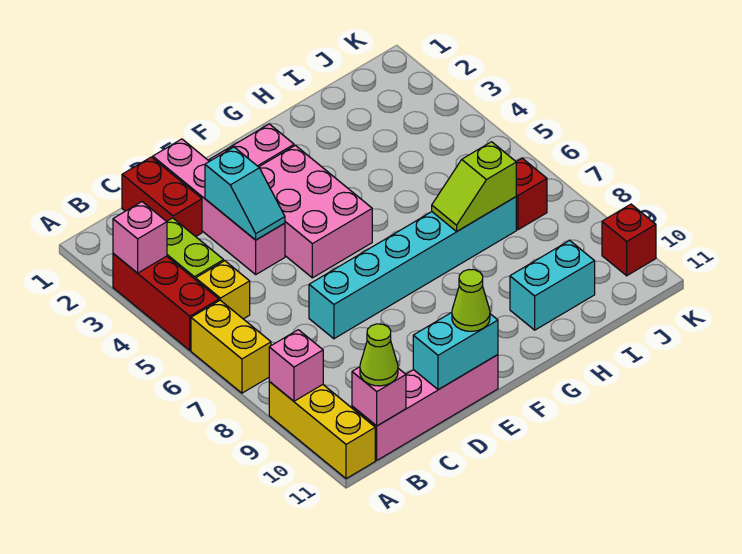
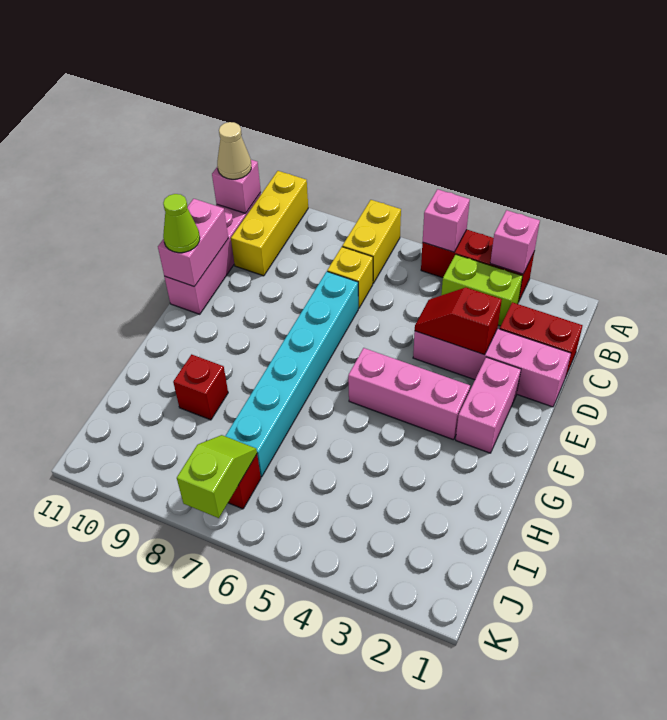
yellow 1x2 brick [191,300,271,393] -> yellow 1x2 brick turned to [342,200,401,283]
yellow 1x3 brick [269,382,375,479] -> yellow 1x3 brick turned to [231,171,308,276]
pink 1x1 brick [269,330,323,401] -> pink 1x1 brick moved to [423,189,470,252]
yellow 1x1 brick [196,261,250,319] -> yellow 1x1 brick moved to [327,247,373,308]
lime 1x1 cone [360,324,398,386] -> tan 1x1 cone [217,122,251,179]
cyan 1x2 slope [205,147,285,240] -> red 1x2 slope [415,288,502,355]
cyan 1x2 brick [413,313,498,390] -> pink 1x2 brick [158,199,228,287]
pink 2x3 brick [259,145,372,278] -> pink 1x3 brick [348,348,470,440]
lime 1x2 slope [432,142,516,231] -> lime 1x2 slope moved to [177,435,257,518]
cyan 1x2 brick [510,240,595,330] -> none
red 1x1 brick [602,204,656,276] -> red 1x1 brick moved to [173,354,228,420]

